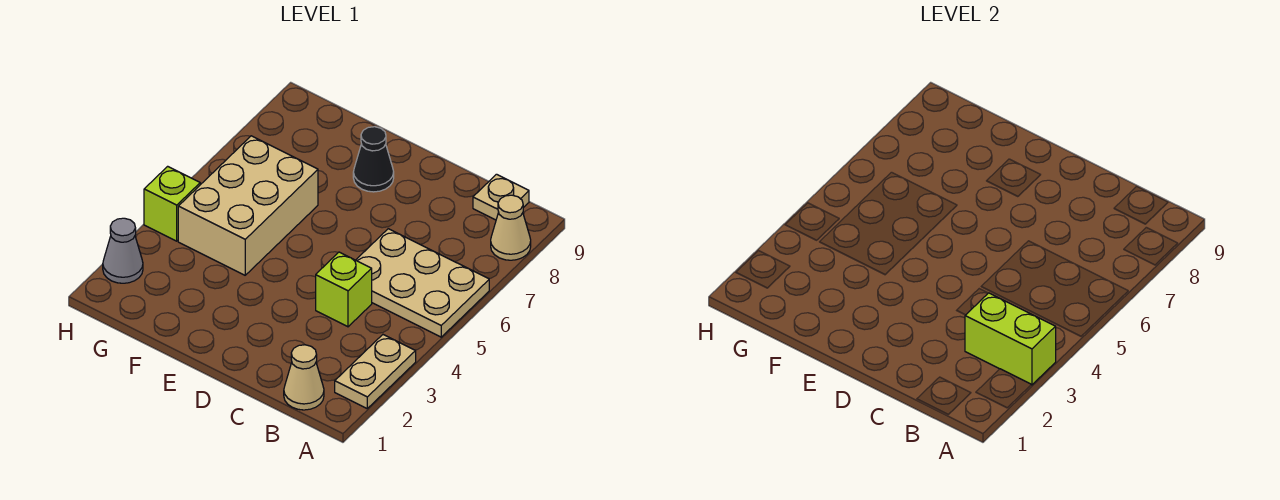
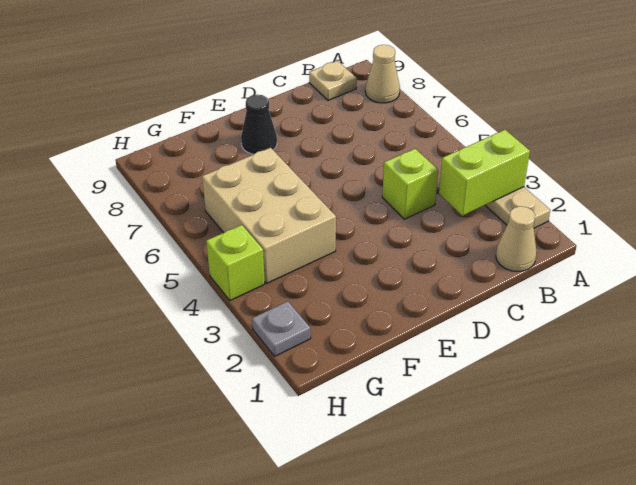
tan 2x3 plate [356,229,489,337] -> none
grey 1x1 cone [103,218,143,283] -> grey 1x1 plate [252,301,311,356]

